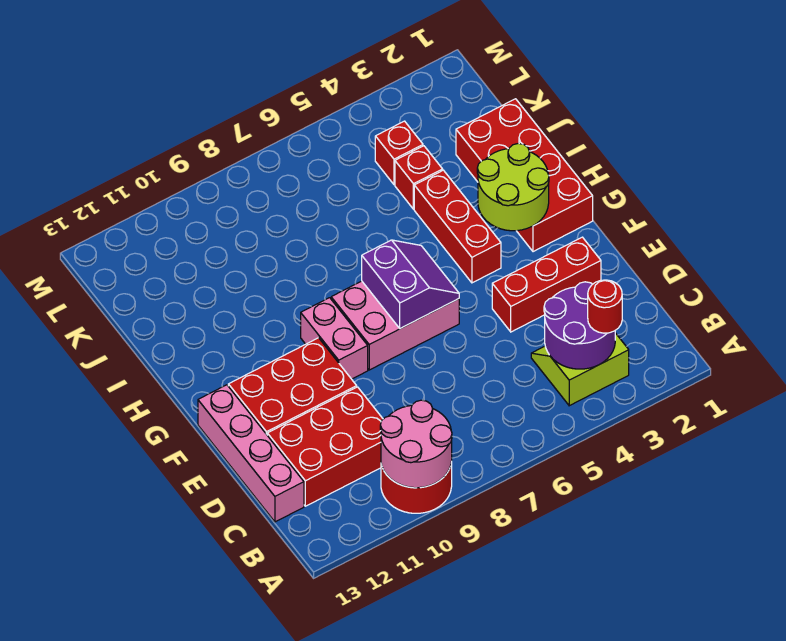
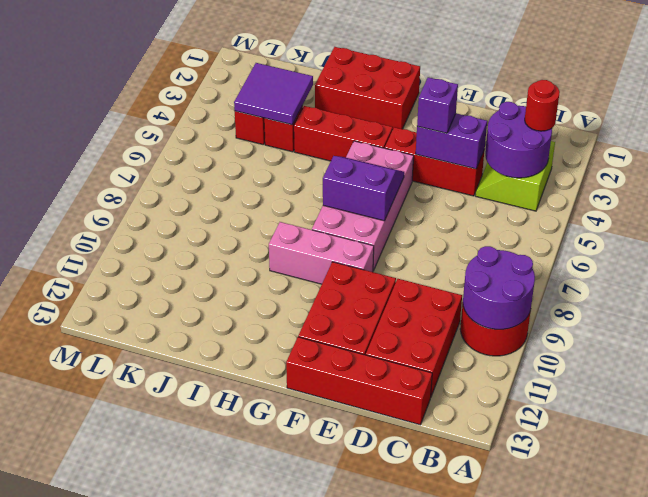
pink 2x2 round brick [380,400,452,488] -> purple 2x2 round brick [463,246,535,329]
pink 1x4 brick [198,385,304,522] -> red 1x4 brick [286,337,432,425]
none -> purple 1x2 brick [416,113,487,169]
red 1x3 brick [492,237,601,332] -> red 1x3 brick turned to [385,127,485,196]
none -> purple 1x1 brick [417,77,458,133]
pink 2x3 brick [331,281,459,370] -> pink 2x4 brick [312,141,414,271]
pink 1x2 brick [301,298,368,379] -> pink 1x3 brick [269,222,374,284]
red 2x4 brick [456,99,593,252] -> red 2x3 brick [315,47,420,130]
lime 2x2 round brick [477,143,549,231] -> none
none -> purple 2x2 tile [234,63,313,125]

